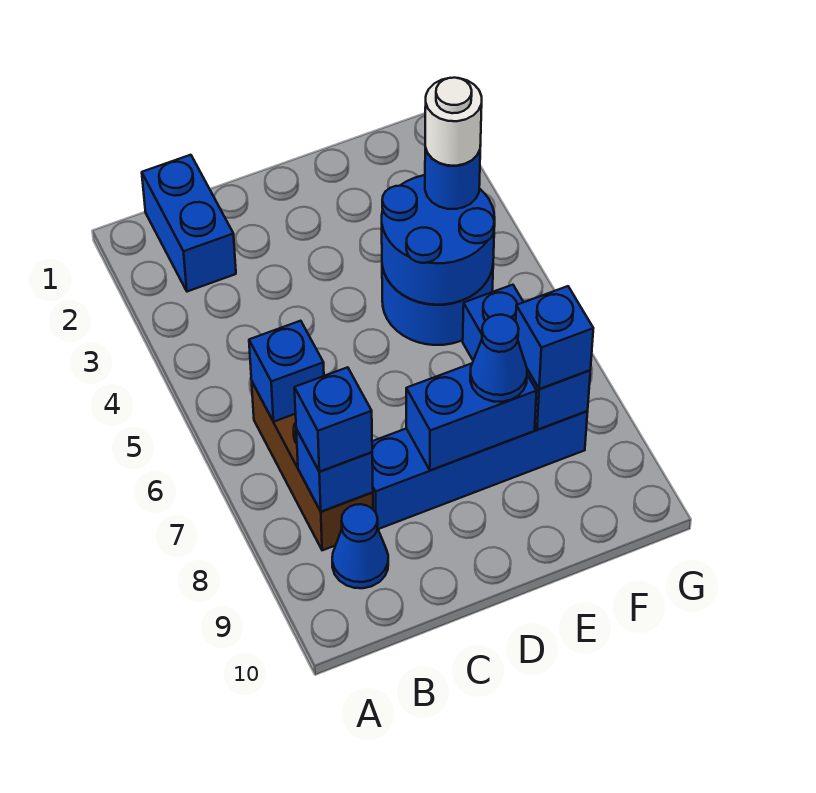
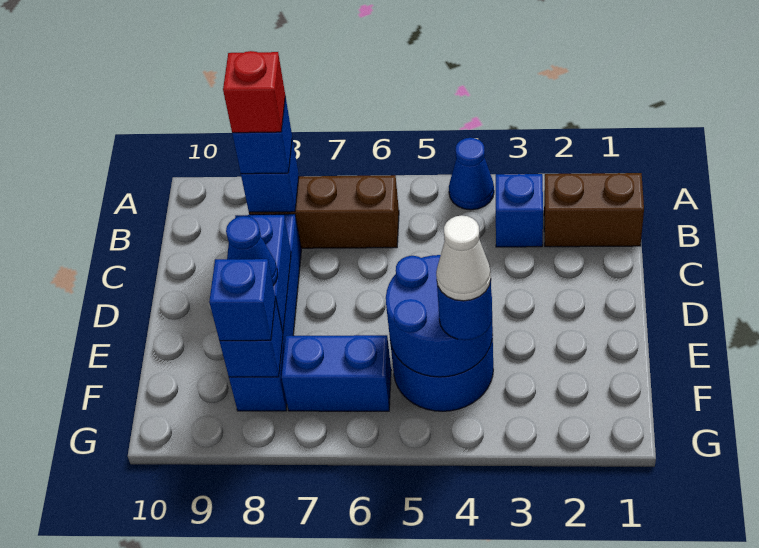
blue 1x2 brick [142,155,236,292] -> brown 1x2 brick [544,173,644,247]
blue 1x1 brick [249,321,324,422] -> blue 1x1 brick moved to [496,174,543,247]
none -> red 1x1 brick [223,51,285,133]
blue 1x1 cone [332,504,388,588] -> blue 1x1 cone moved to [449,138,494,210]
white 1x1 round brick [425,78,482,166] -> white 1x1 cone [436,215,491,301]

